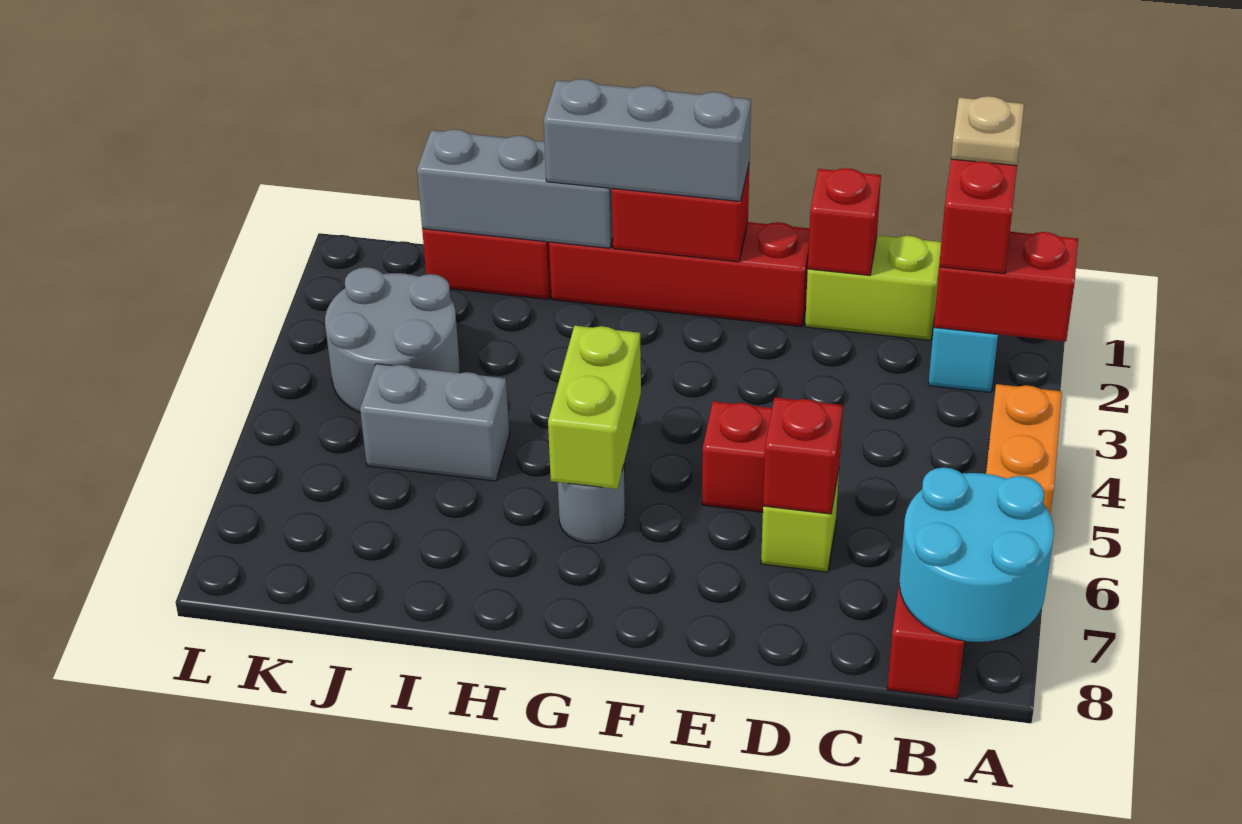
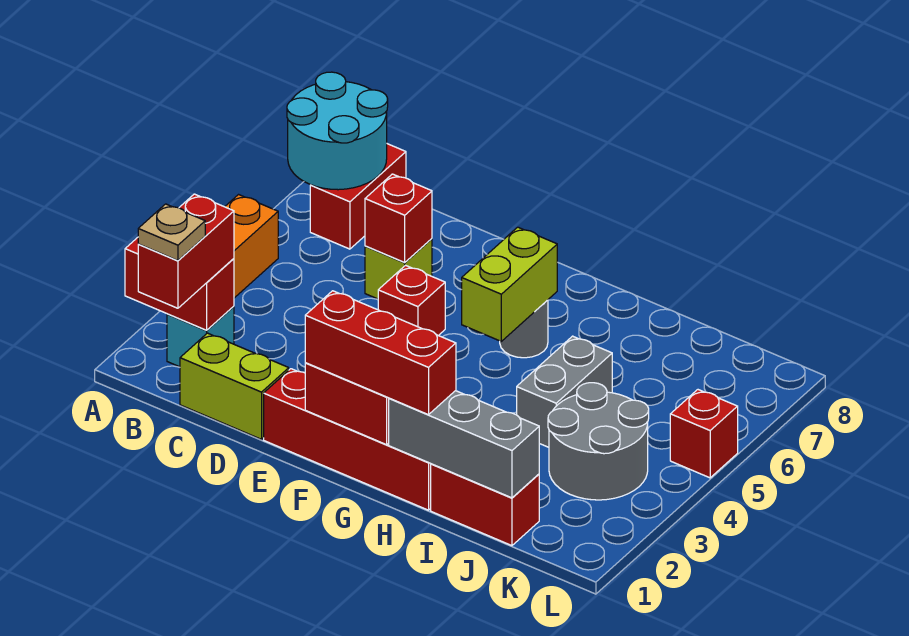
red 1x1 brick [808,168,881,275] -> red 1x1 brick moved to [670,390,738,478]
grey 1x3 brick [544,79,751,201] -> red 1x3 brick [305,291,456,415]
grey 1x2 brick [360,364,509,481] -> grey 1x2 brick turned to [517,336,612,447]

